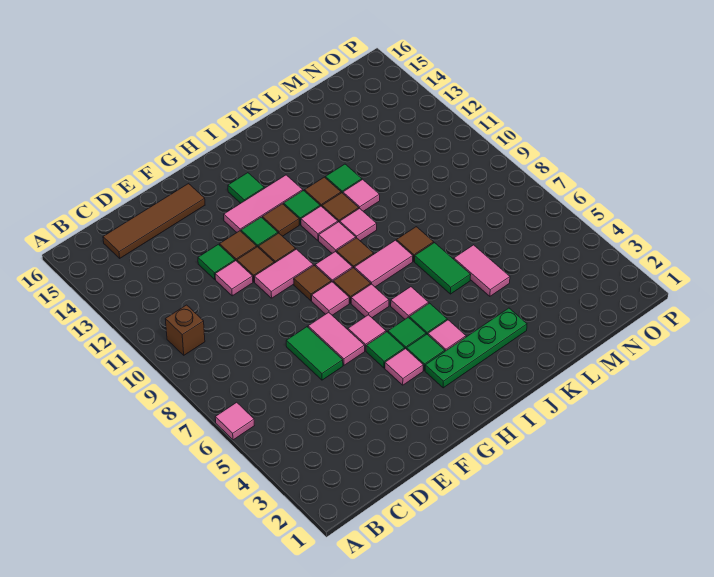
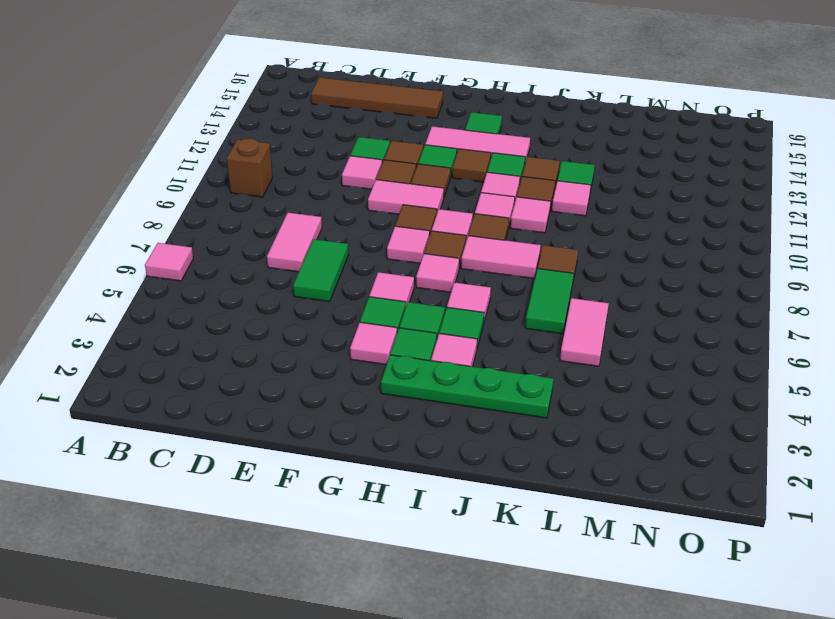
pink 1x2 tile [308,312,365,365] -> pink 1x2 tile moved to [267,213,322,272]

